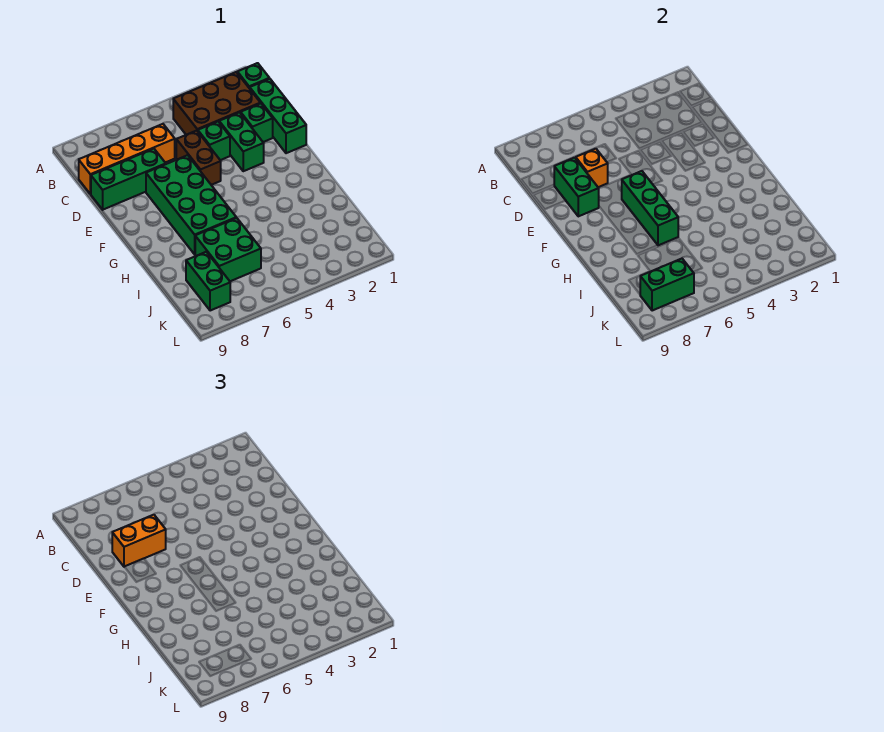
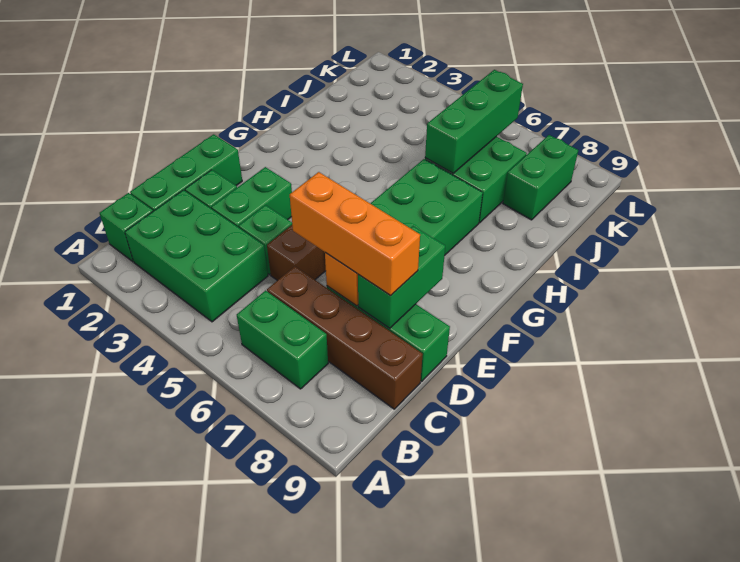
brown 2x3 brick [173,72,260,135] -> green 2x3 brick [125,190,268,322]
orange 1x4 brick [79,124,175,194] -> brown 1x4 brick [267,266,423,409]
orange 1x2 brick [112,515,166,567] -> orange 1x3 brick [290,172,420,296]
green 1x3 brick [622,171,678,245] -> green 1x3 brick moved to [425,70,523,173]
green 1x2 brick [640,258,694,311] -> green 1x2 brick moved to [237,291,328,389]

